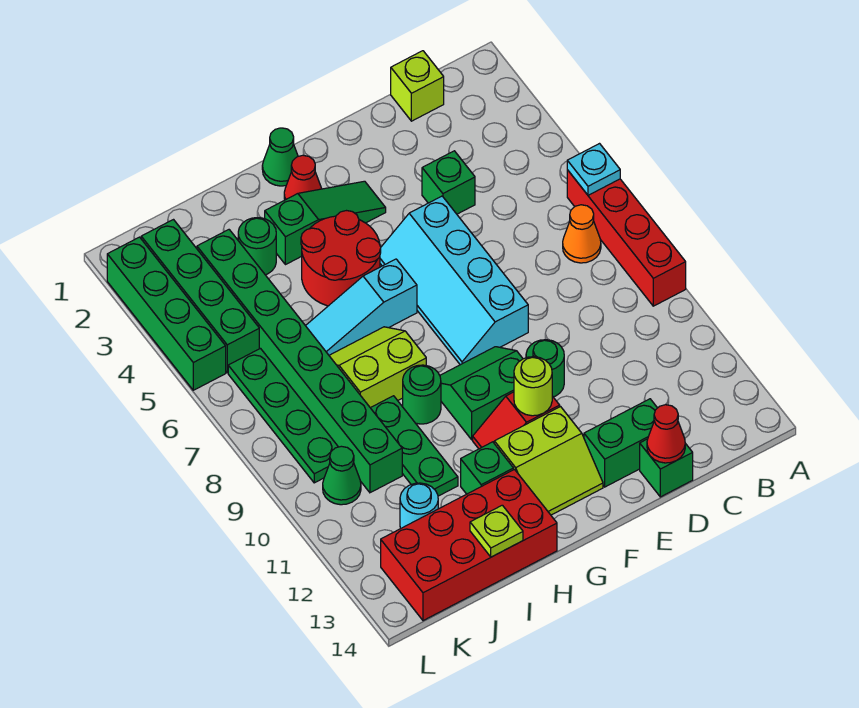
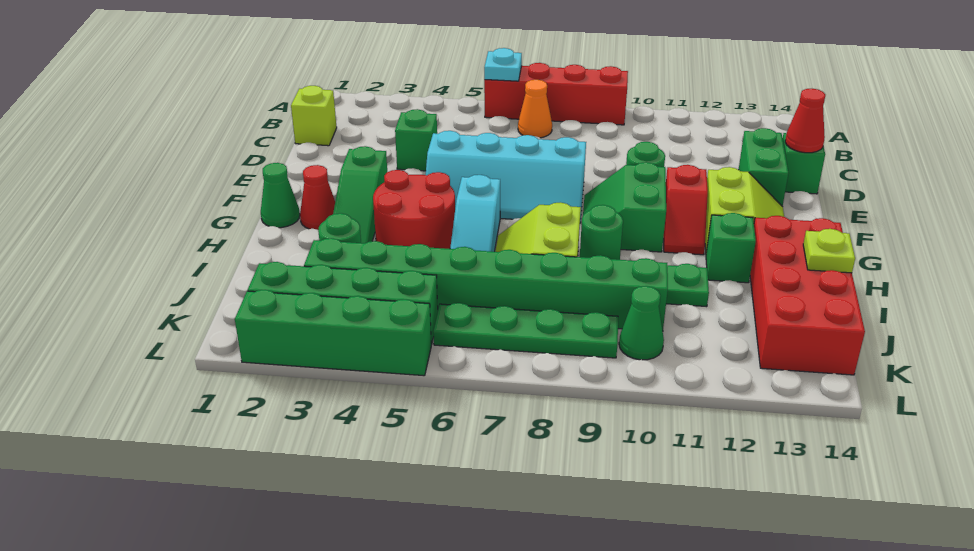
green 1x3 slope [265,181,386,265] -> green 1x3 slope turned to [333,146,387,243]
lime 1x1 round brick [514,357,552,416] -> none
cyan 1x1 round brick [400,483,438,529] -> none

